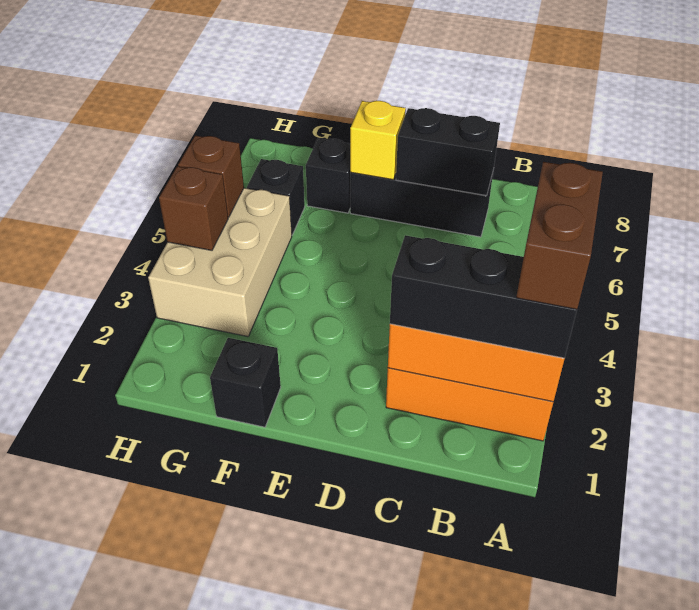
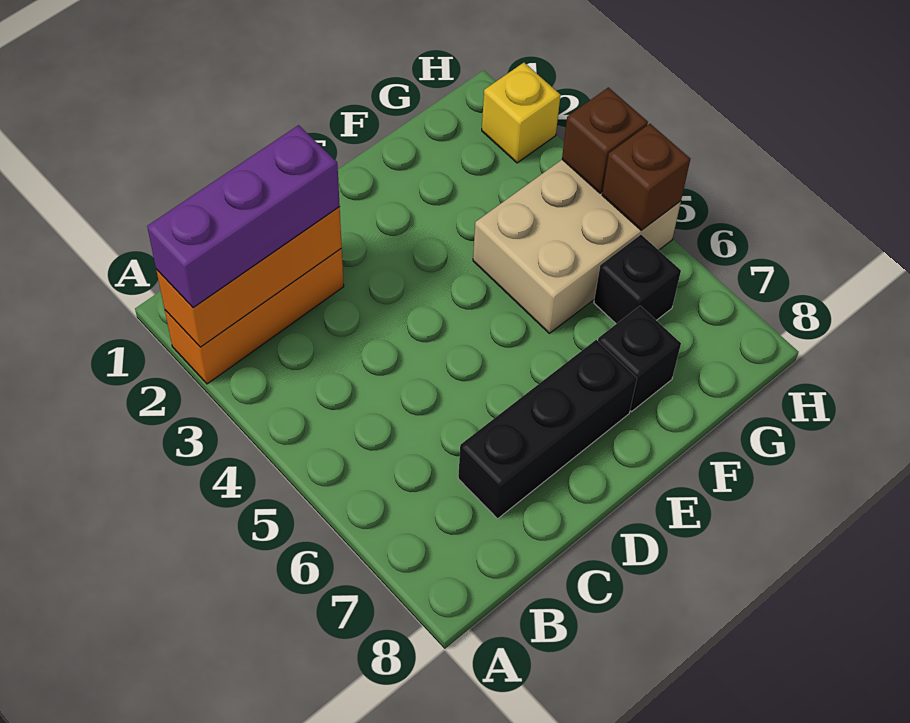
black 1x3 brick [390,235,577,358] -> purple 1x3 brick [147,125,340,308]
brown 1x2 brick [516,162,603,309] -> none
black 1x2 brick [396,108,500,196] -> none
yellow 1x1 brick [350,101,406,180] -> yellow 1x1 brick moved to [482,63,560,163]
black 1x1 brick [210,338,281,427] -> none
tan 2x3 brick [148,188,292,337] -> tan 2x3 brick turned to [473,160,681,333]

